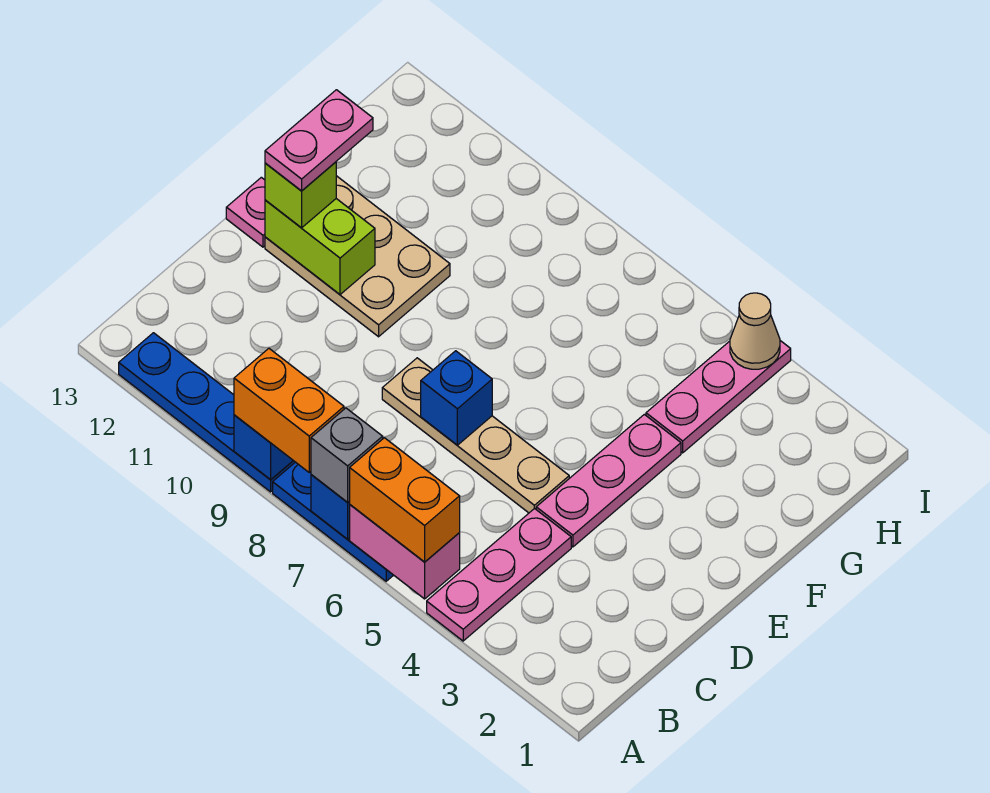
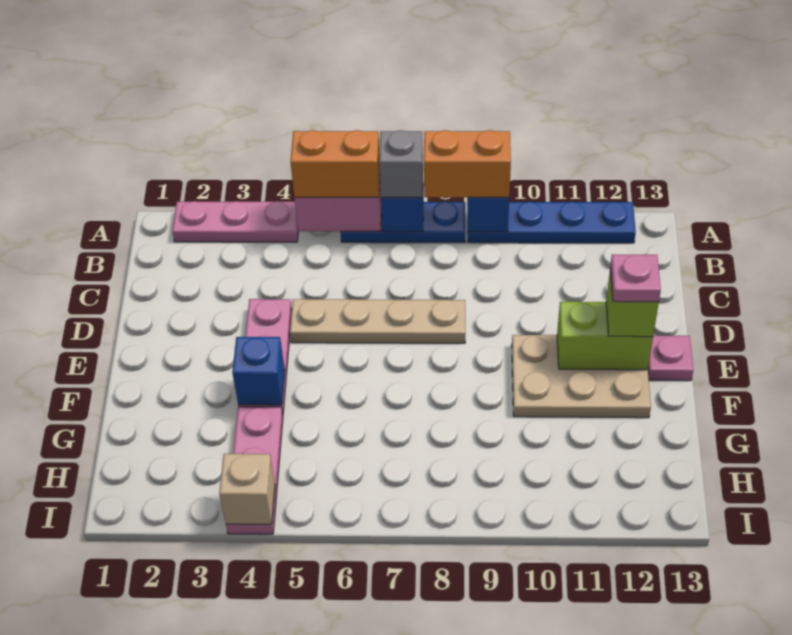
pink 1x3 plate [427,508,571,641] -> pink 1x3 plate turned to [172,201,298,242]
blue 1x1 brick [421,351,492,445] -> blue 1x1 brick moved to [232,337,285,405]
pink 1x2 plate [265,90,373,191] -> pink 1x1 plate [610,254,661,302]
tan 1x1 cone [730,293,780,369] -> tan 1x1 brick [219,454,275,524]

